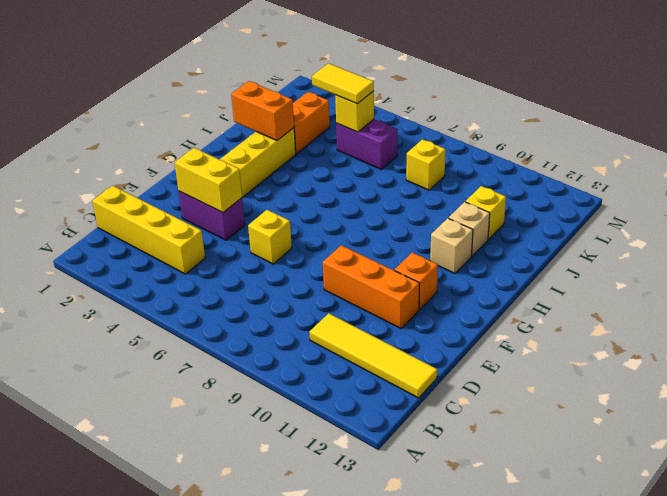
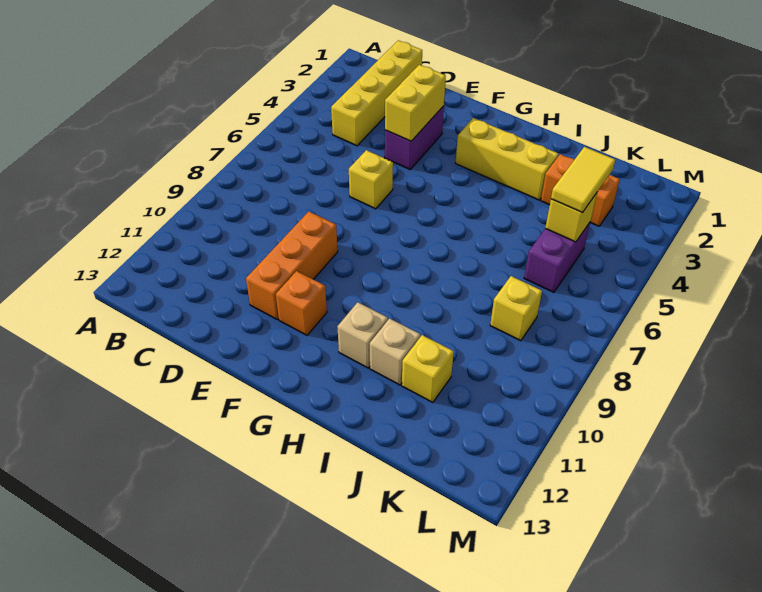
yellow 1x4 tile [310,313,437,398] -> none
orange 1x2 brick [231,81,294,141] -> none

